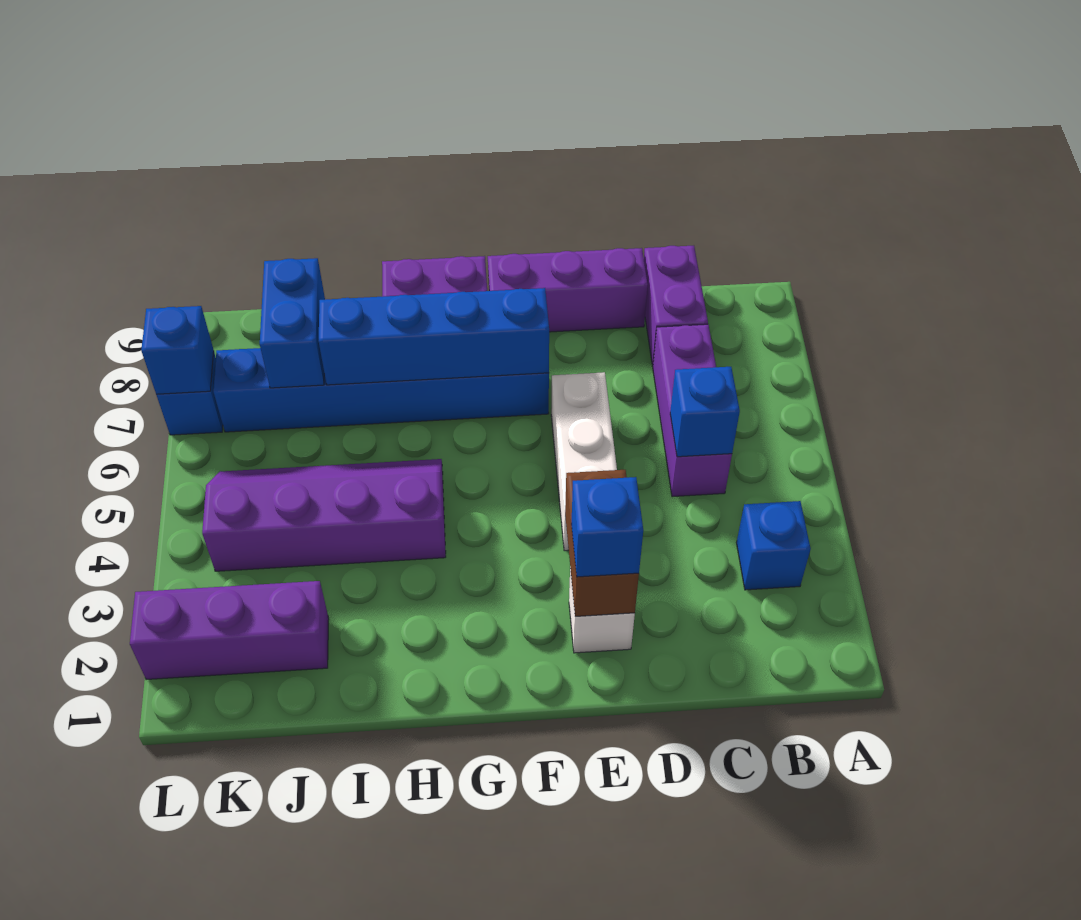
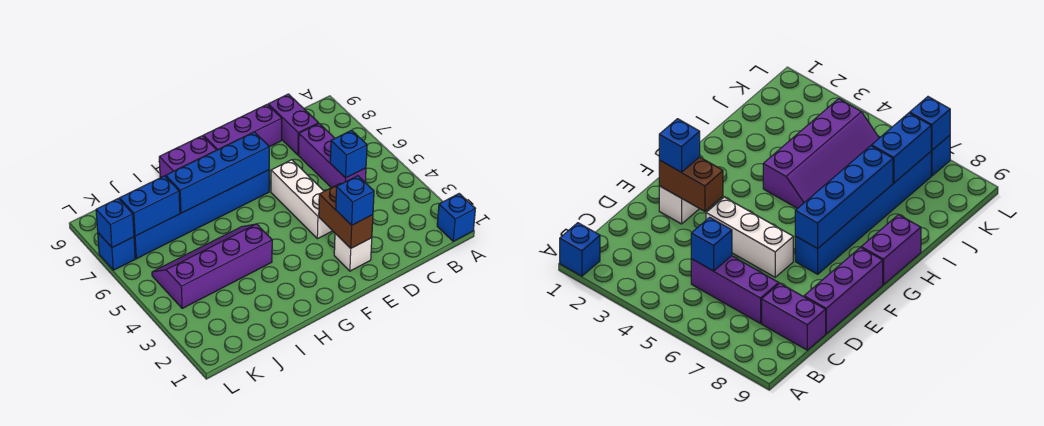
blue 1x1 brick [737,501,811,590] -> blue 1x1 brick moved to [437,194,475,241]
purple 1x3 brick [130,581,329,680] -> none
blue 1x2 brick [260,258,325,388] -> blue 1x2 brick turned to [120,176,180,236]

